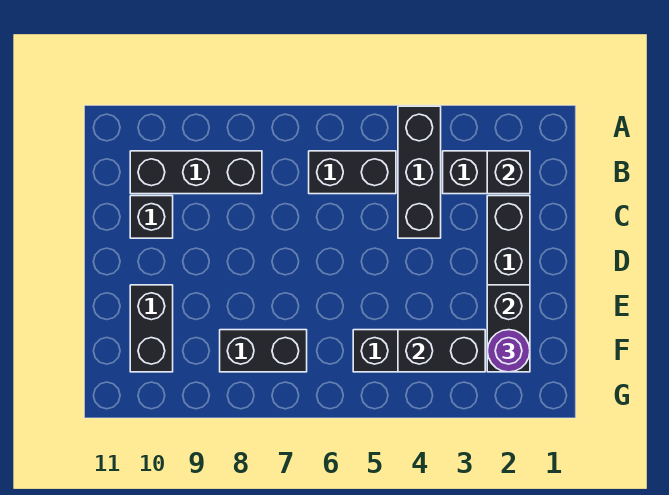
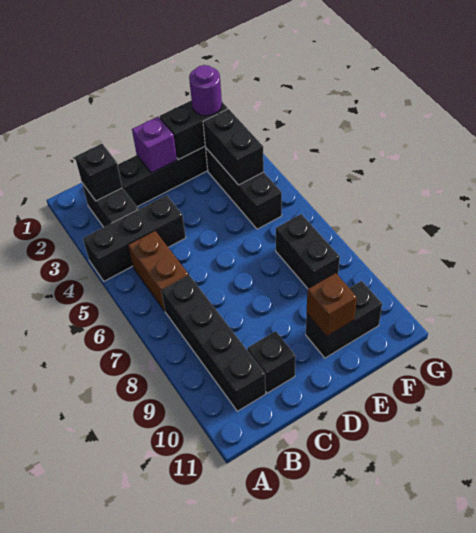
black 1x2 brick [309,151,396,194] -> brown 1x2 brick [128,231,189,311]
black 1x3 brick [130,151,262,194] -> black 1x4 brick [161,275,266,411]
none -> purple 1x1 brick [132,117,177,173]
none -> brown 1x1 brick [307,273,357,337]

